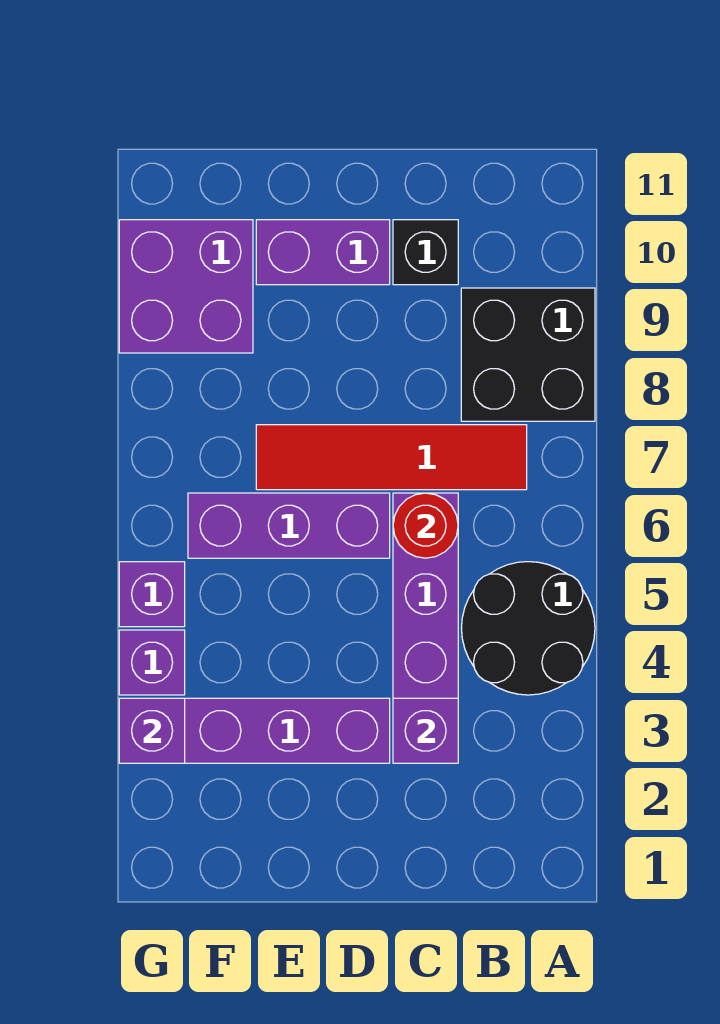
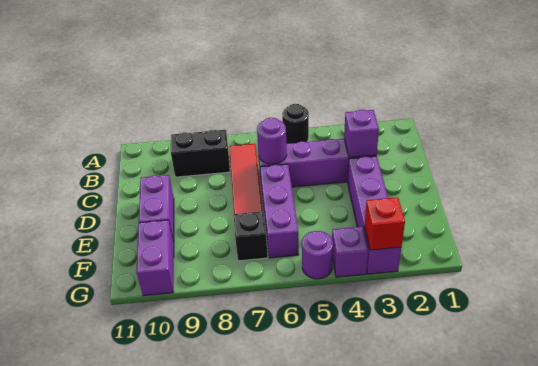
black 2x2 round brick [462,562,595,695] -> black 1x1 round brick [282,104,309,144]
black 2x2 brick [461,288,595,421] -> black 1x2 brick [171,130,230,177]
red 1x1 round brick [393,493,458,558] -> purple 1x1 round brick [257,118,287,164]
black 1x1 brick [393,220,458,285] -> black 1x1 brick moved to [234,211,268,261]
purple 2x2 brick [119,220,253,353] -> purple 1x2 brick [136,220,174,296]
purple 1x1 brick [119,698,185,763] -> red 1x1 brick [365,197,405,250]
purple 1x1 brick [119,562,185,627] -> purple 1x1 round brick [302,231,333,279]

